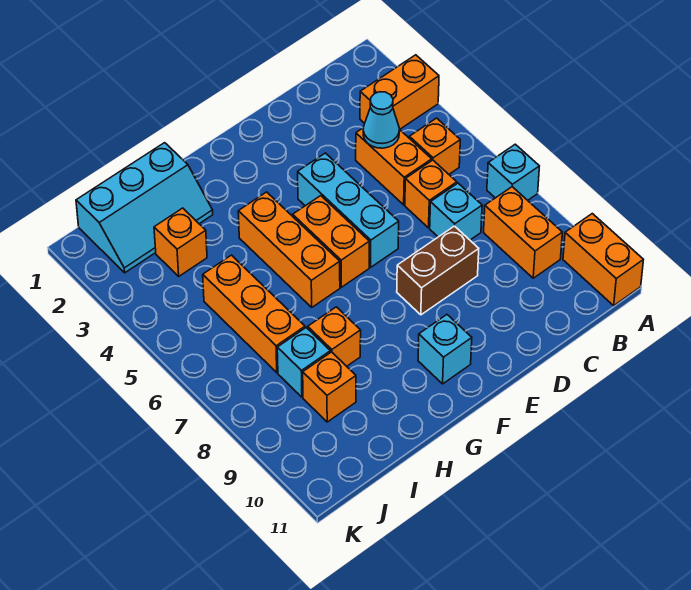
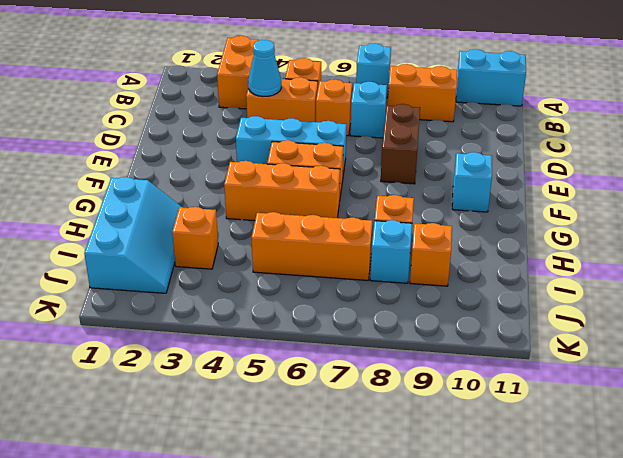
orange 1x2 brick [563,214,643,305] -> cyan 1x2 brick [456,49,526,106]

